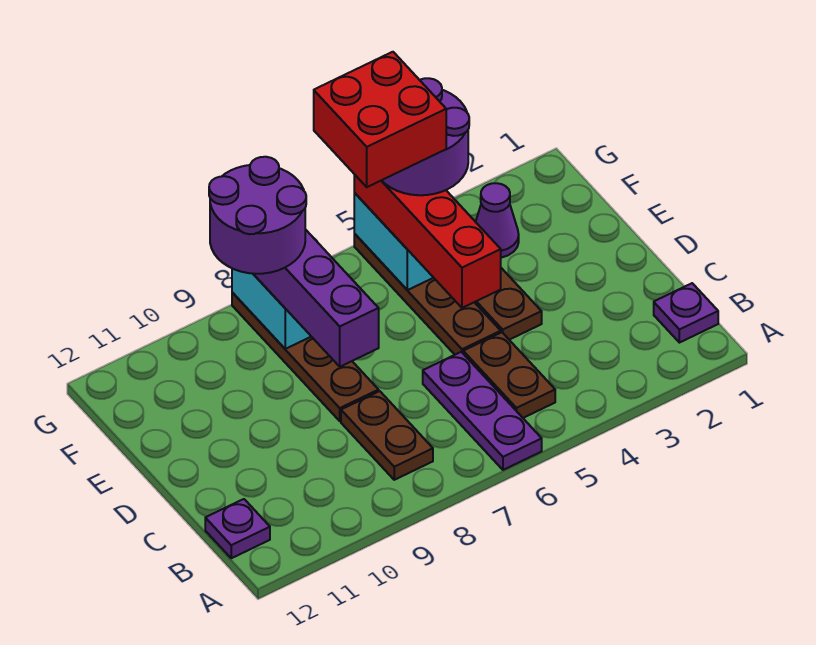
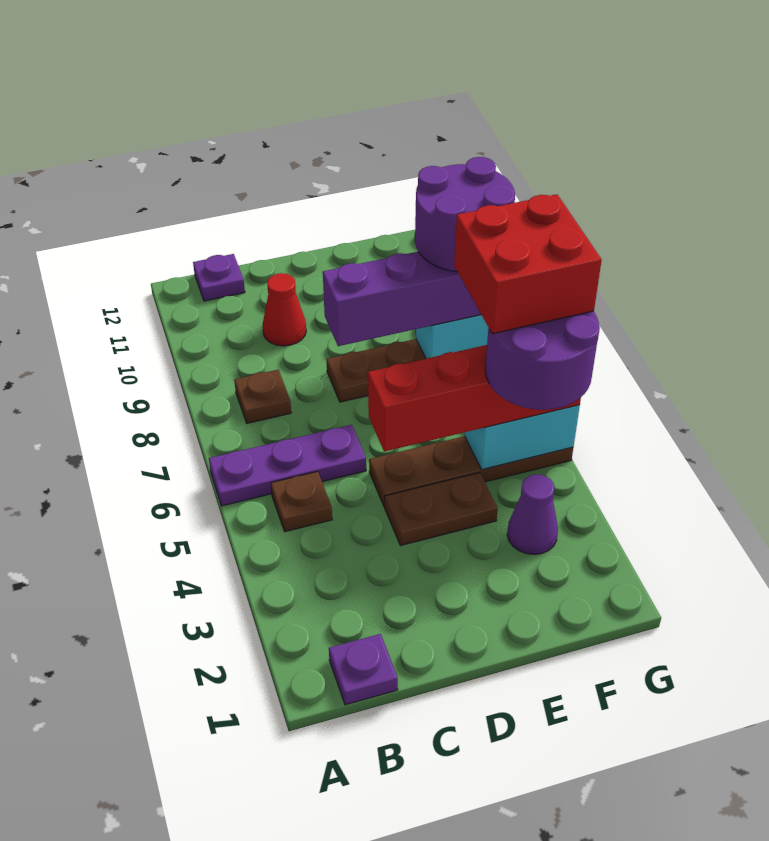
brown 1x2 plate [463,332,555,418] -> brown 1x1 plate [271,472,332,532]
brown 1x2 plate [341,391,433,480] -> brown 1x1 plate [234,370,291,423]
none -> red 1x1 cone [263,273,306,346]

